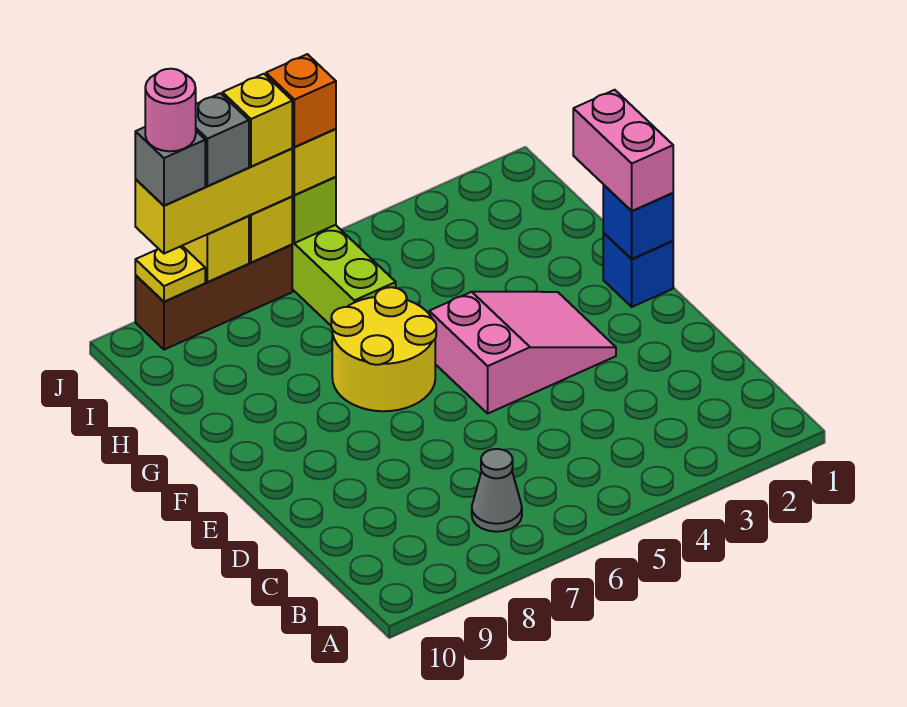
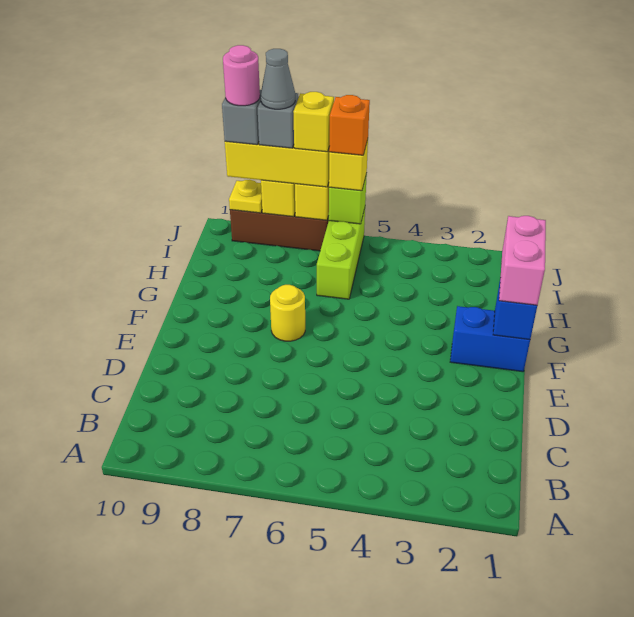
grey 1x1 cone [472,449,522,532] -> grey 1x1 cone moved to [261,49,295,109]
pink 2x3 slope [429,292,616,413] -> none
blue 1x1 brick [603,233,673,307] -> blue 1x2 brick [450,306,530,372]
yellow 2x2 round brick [331,287,436,411] -> yellow 1x1 round brick [270,285,305,341]

